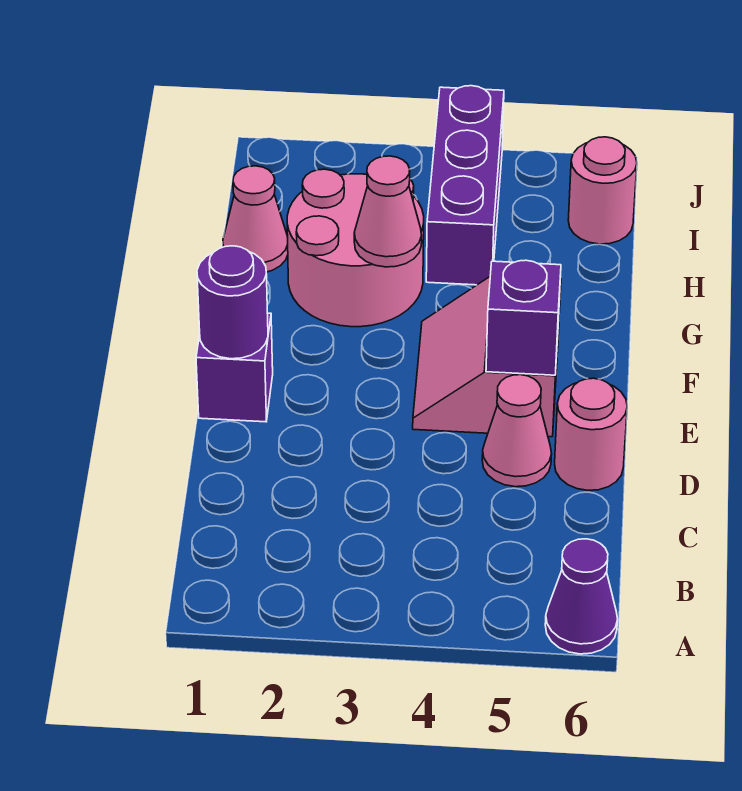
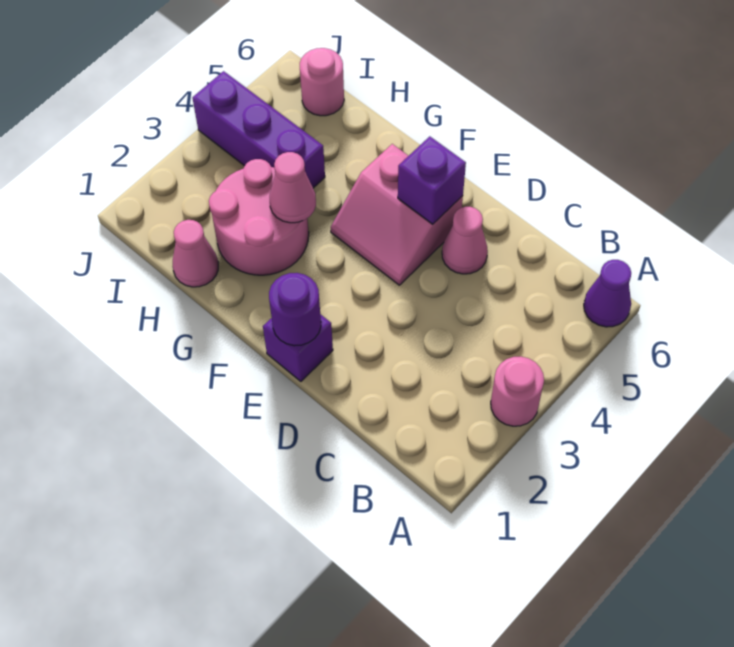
pink 1x1 round brick [555,378,627,490] -> pink 1x1 round brick moved to [491,356,544,426]

